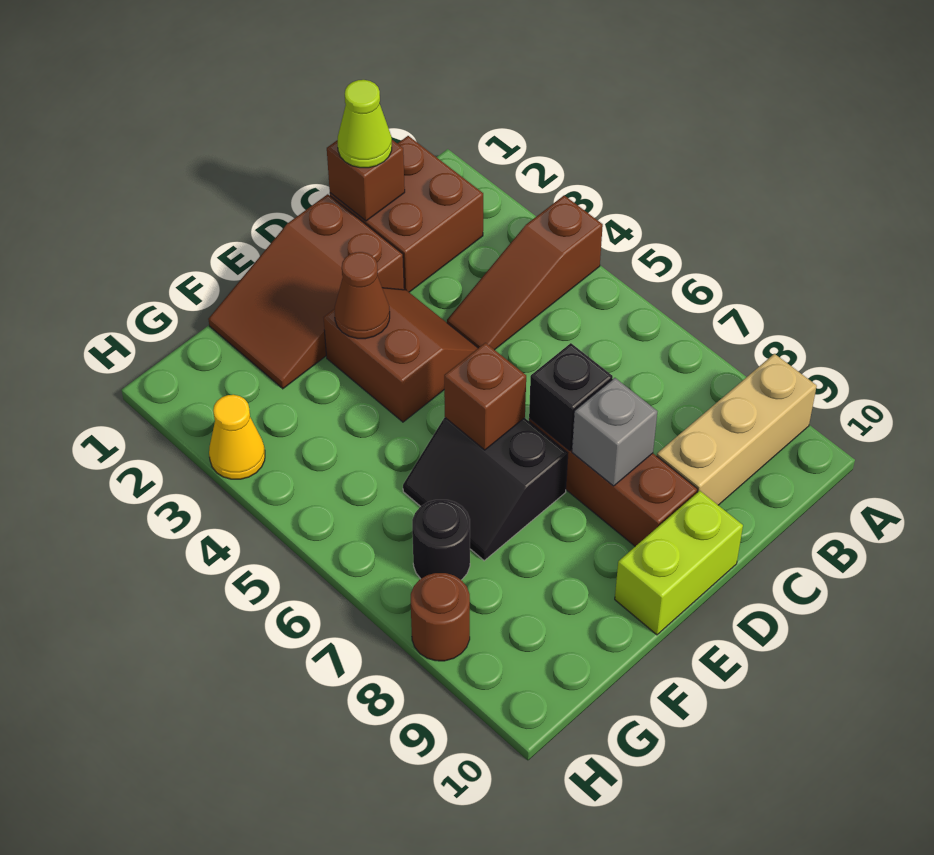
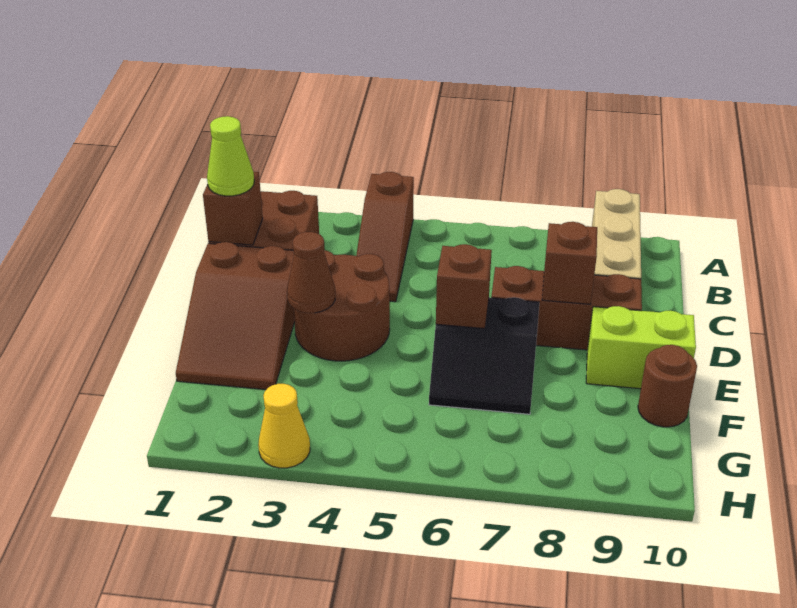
brown 2x2 slope [324,288,478,422] -> brown 2x2 round brick [294,250,390,361]
black 1x1 brick [529,343,613,450] -> none
grey 1x1 brick [572,378,657,486] -> brown 1x1 brick [542,222,597,304]
lime 1x2 brick [615,491,743,635] -> lime 1x2 brick turned to [586,306,696,389]
black 1x1 round brick [412,500,470,580] -> none
brown 1x1 round brick [411,573,470,661] -> brown 1x1 round brick moved to [638,345,697,427]

